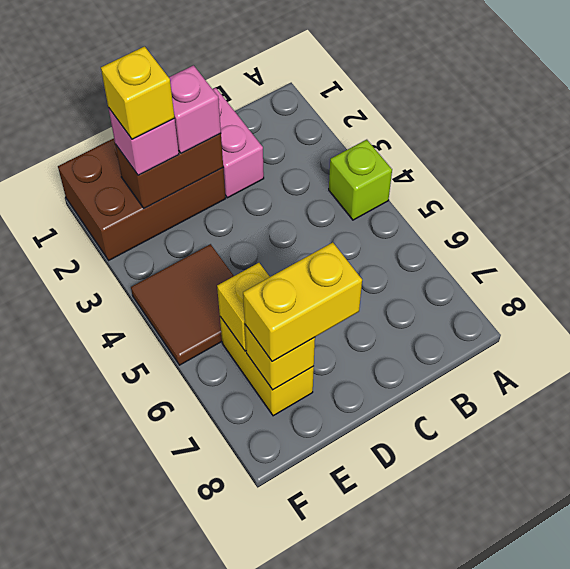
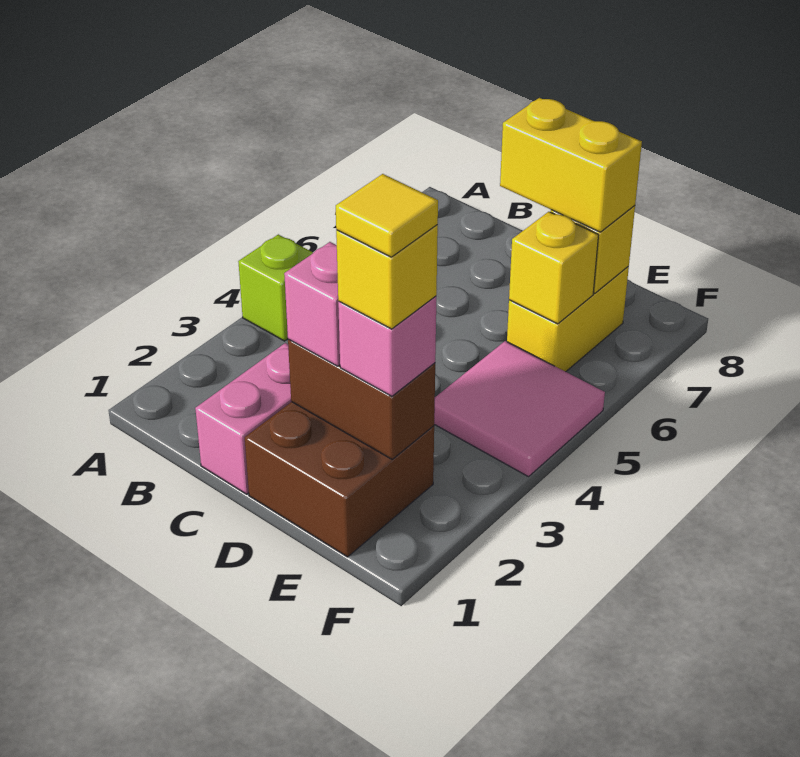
brown 2x3 brick [58,138,226,260] -> brown 2x2 brick [245,402,434,557]
none -> yellow 1x1 tile [336,174,438,257]
brown 2x2 tile [131,244,234,365] -> pink 2x2 tile [434,341,605,477]

